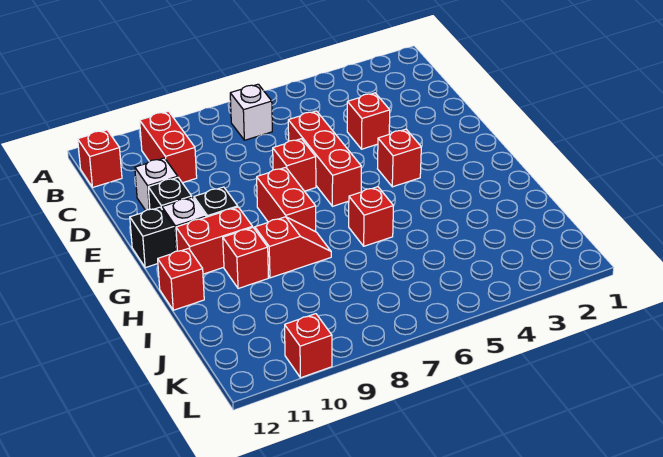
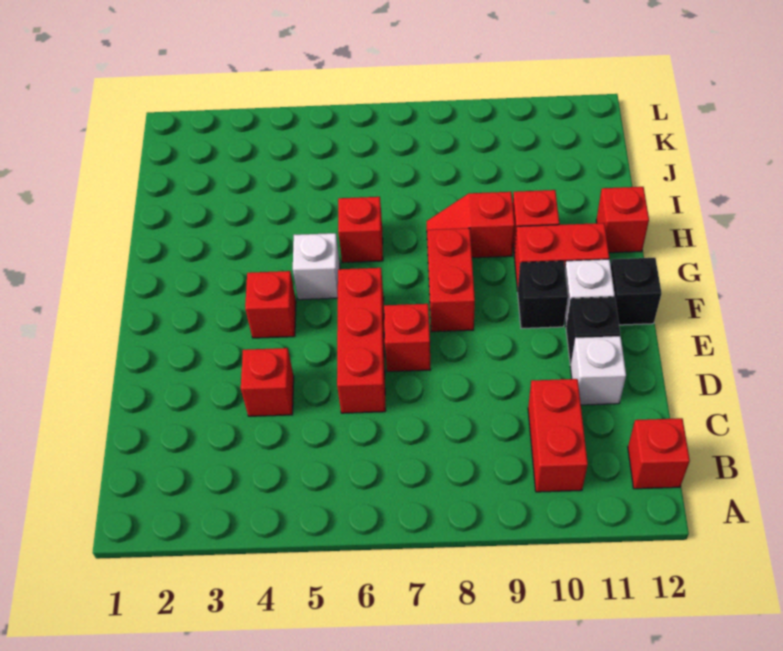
white 1x1 brick [230,84,272,140] -> white 1x1 brick moved to [293,233,340,300]
red 1x1 brick [285,314,332,378] -> none

